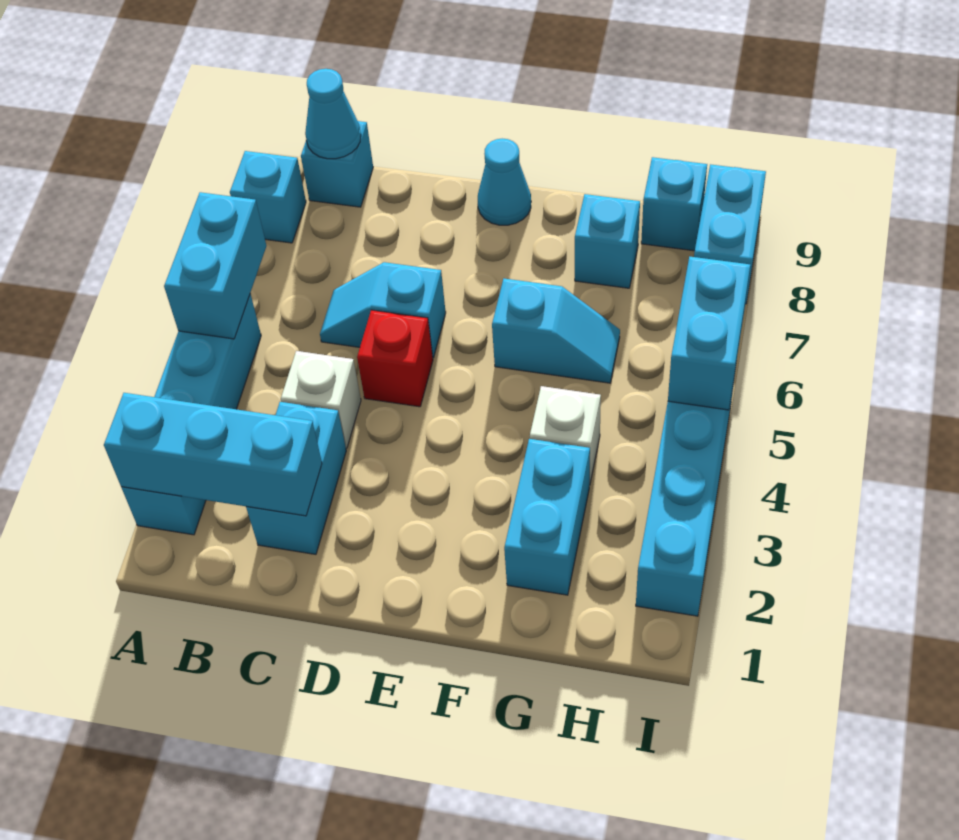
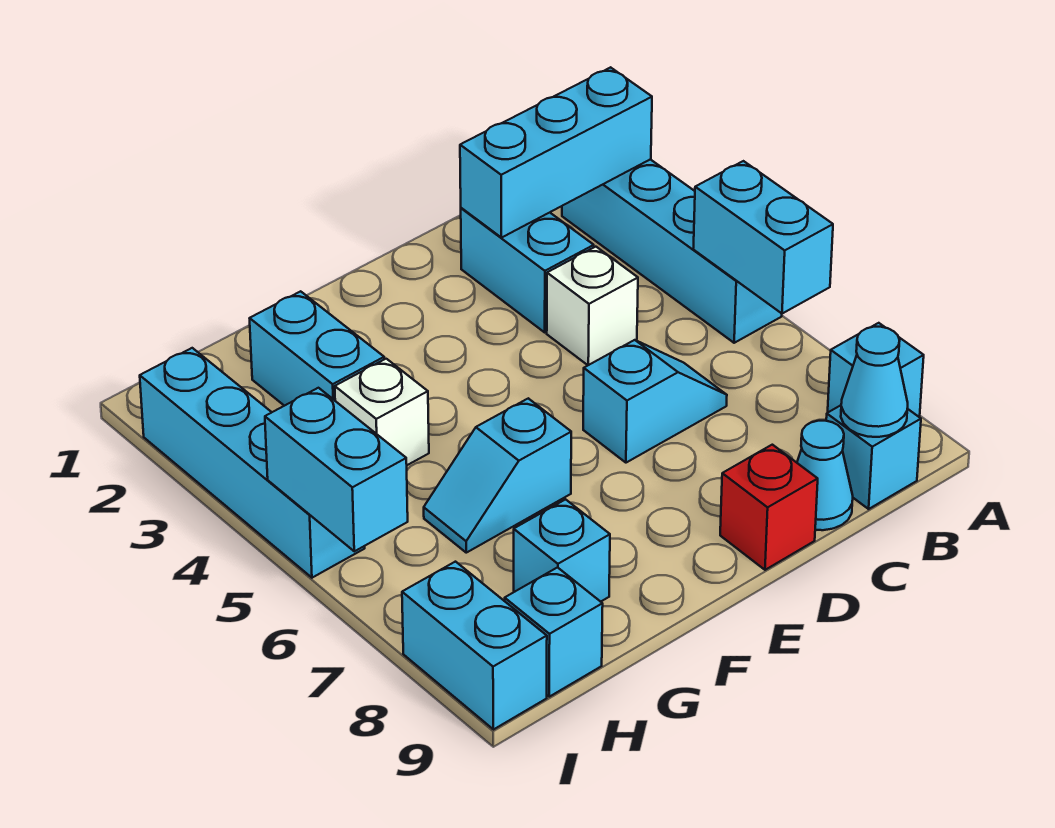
red 1x1 brick [357,310,433,407] -> red 1x1 brick moved to [720,445,818,570]
cyan 1x1 cone [478,139,531,225] -> cyan 1x1 cone moved to [797,421,853,530]

